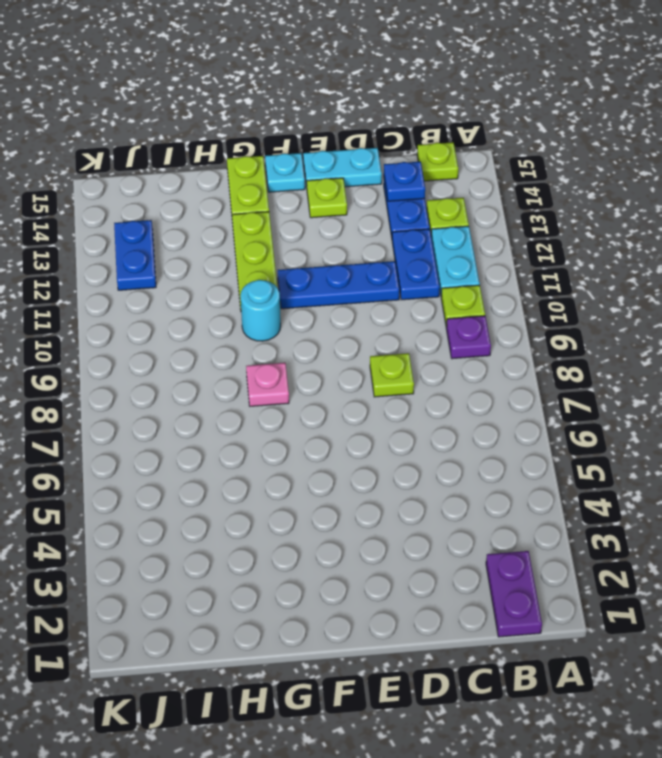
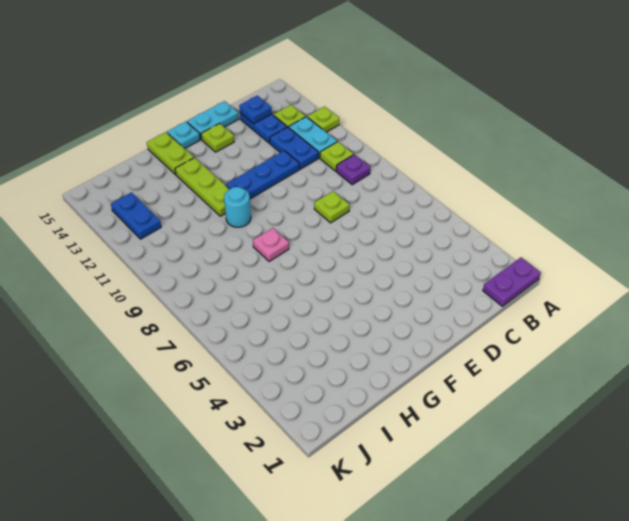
purple 1x2 plate [486,551,542,637] -> purple 1x2 plate turned to [483,257,541,306]
lime 1x1 plate [417,142,458,181] -> lime 1x1 plate moved to [307,107,339,132]

